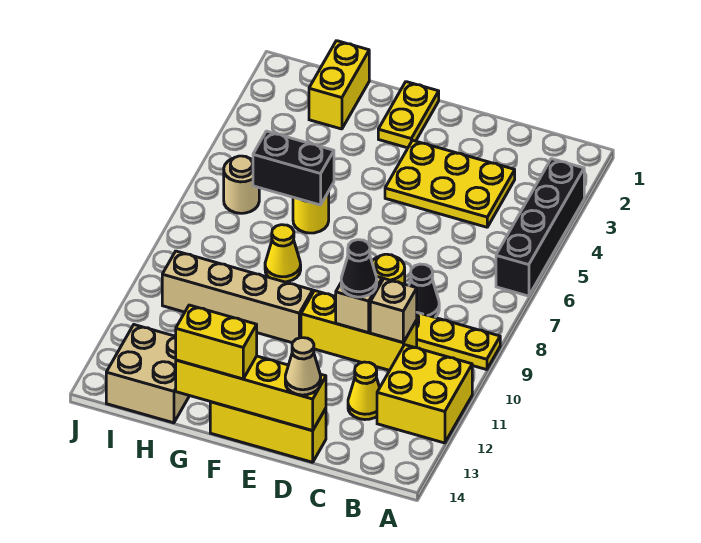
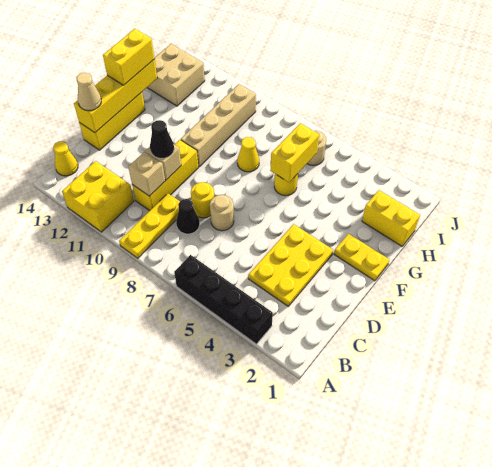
yellow 1x1 cone [348,362,380,420] -> yellow 1x1 cone moved to [53,141,78,176]
none -> tan 1x1 round brick [210,195,234,231]
black 1x2 brick [253,131,334,205] -> yellow 1x2 brick [270,123,319,182]

